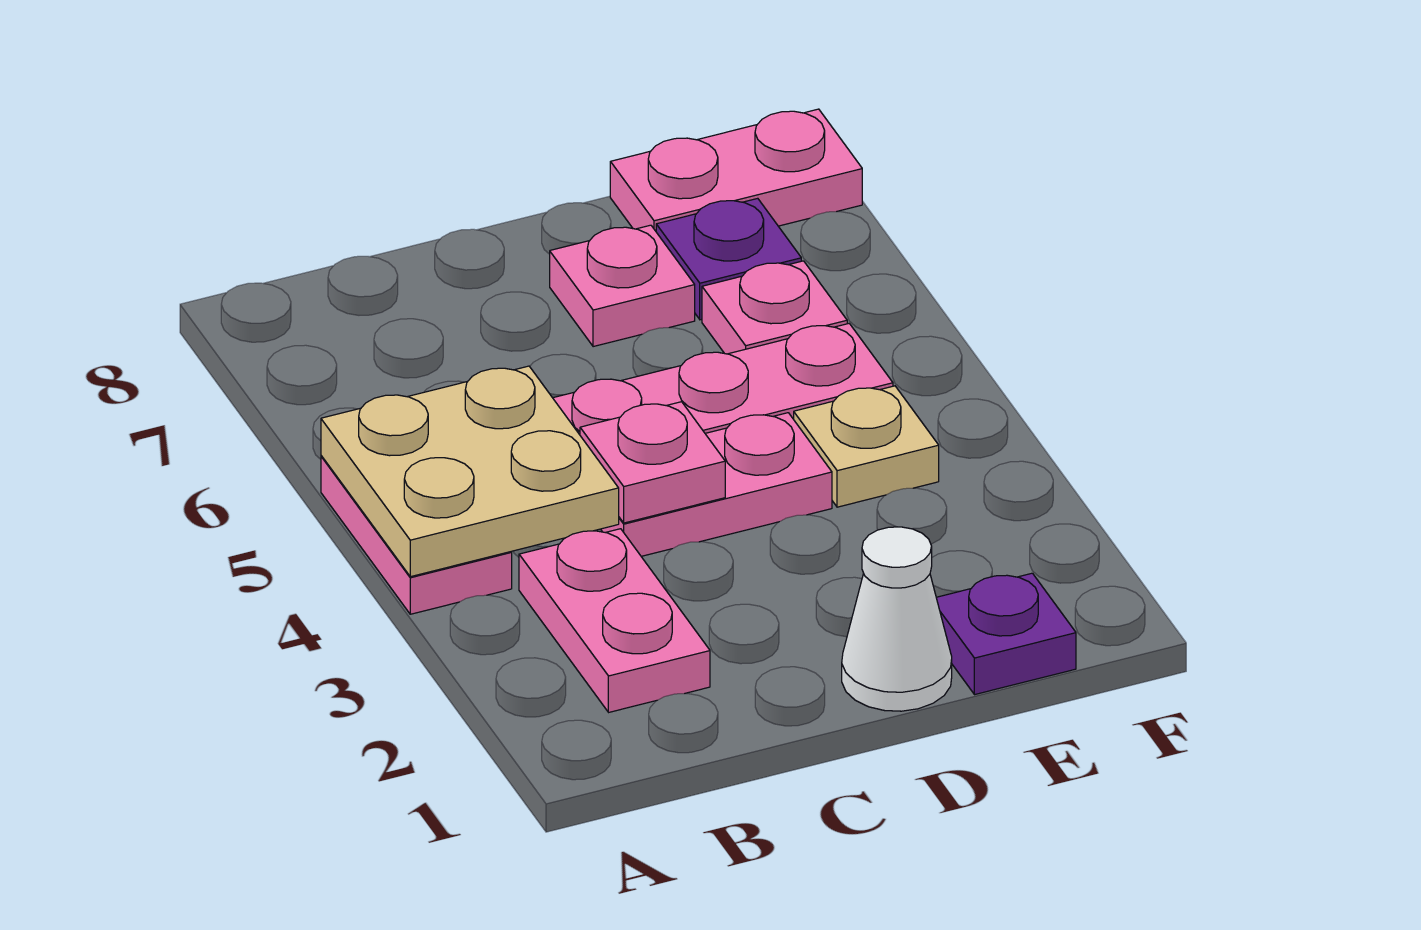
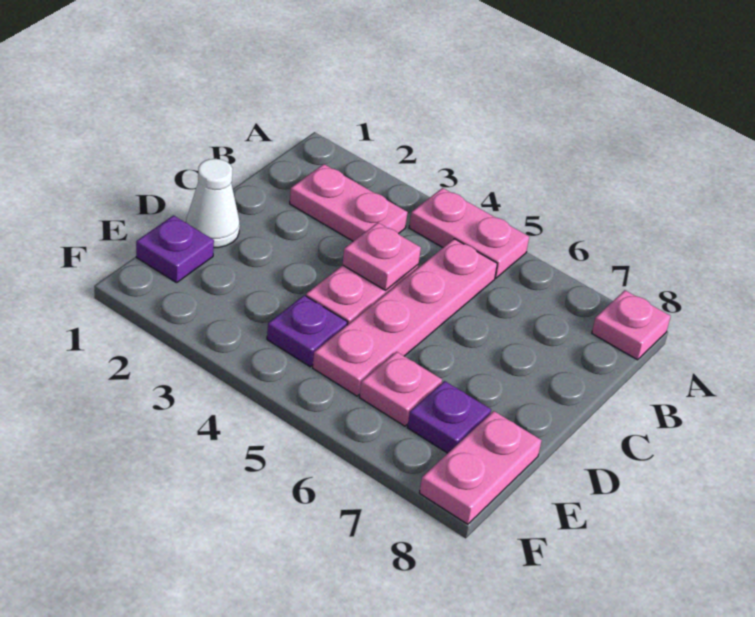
tan 2x2 plate [321,366,619,577] -> none
pink 1x1 plate [550,225,695,347] -> pink 1x1 plate moved to [592,290,671,360]
tan 1x1 plate [794,386,939,507] -> purple 1x1 plate [267,295,347,367]

